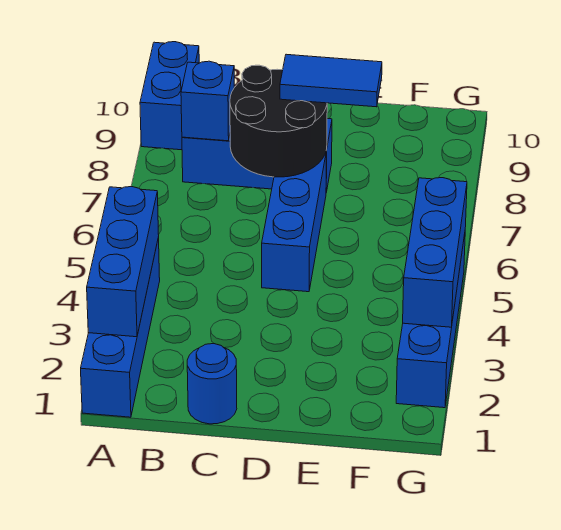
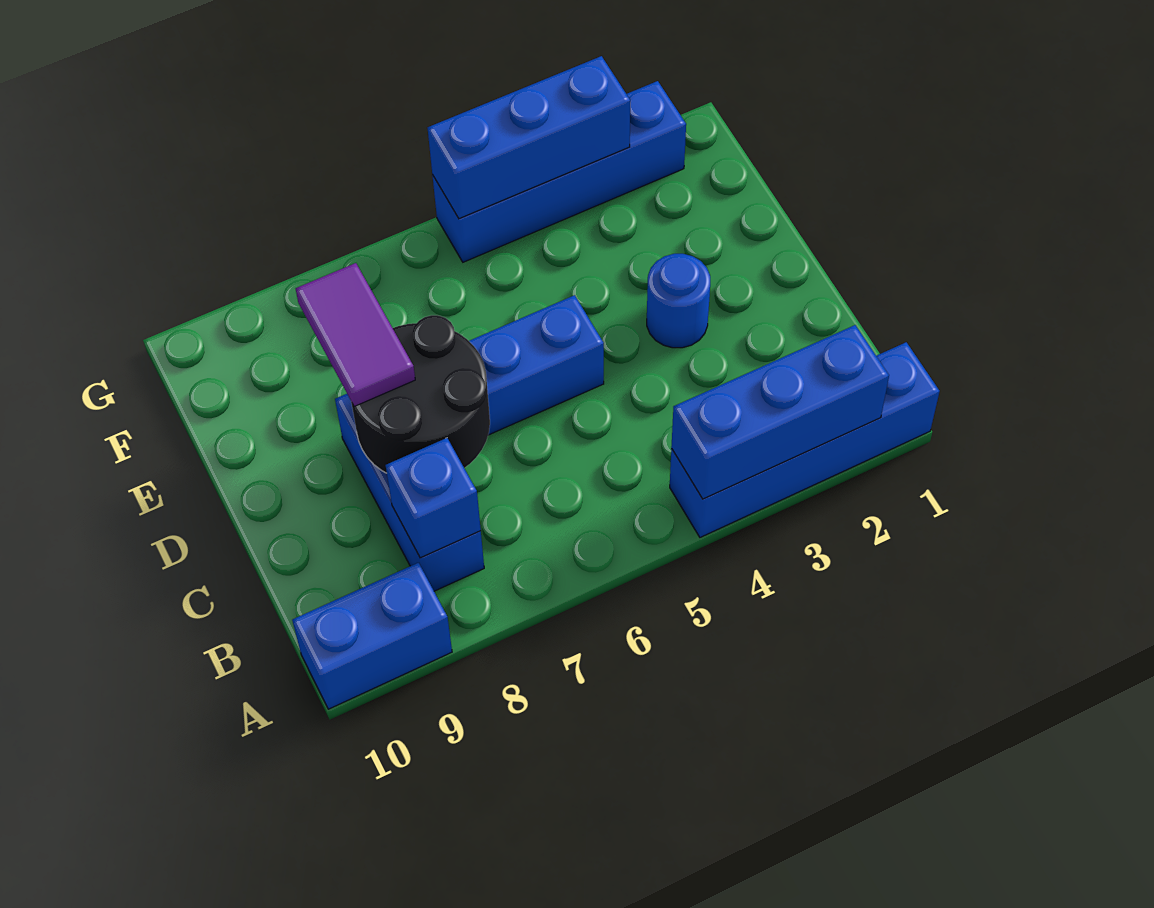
blue 1x1 round brick [187,344,237,424] -> blue 1x1 round brick moved to [647,254,710,348]
blue 1x2 tile [280,54,382,107] -> purple 1x2 tile [296,263,415,407]

